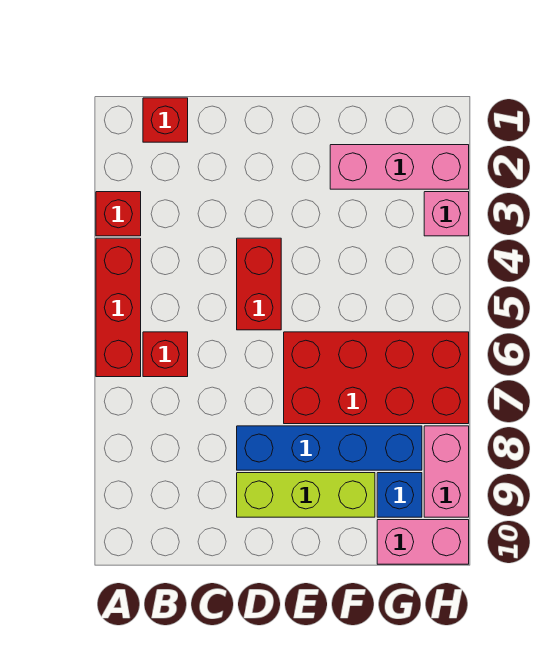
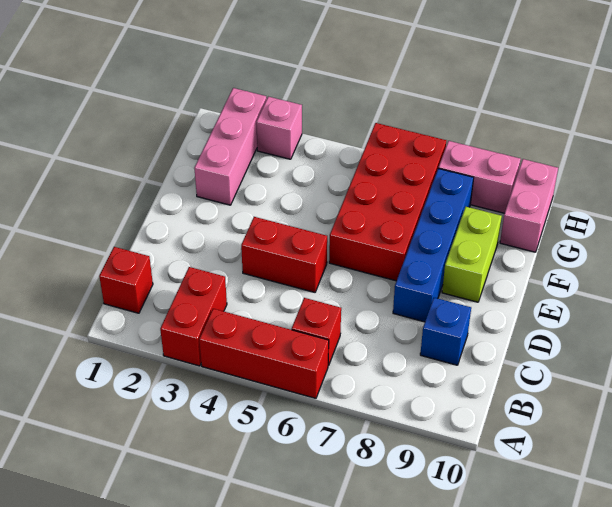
red 1x1 brick [96,192,141,236] -> red 1x2 brick [160,267,227,366]
lime 1x3 brick [237,473,375,517] -> lime 1x2 brick [442,207,502,302]
blue 1x1 brick [377,473,422,517] -> blue 1x1 brick moved to [420,298,471,365]

